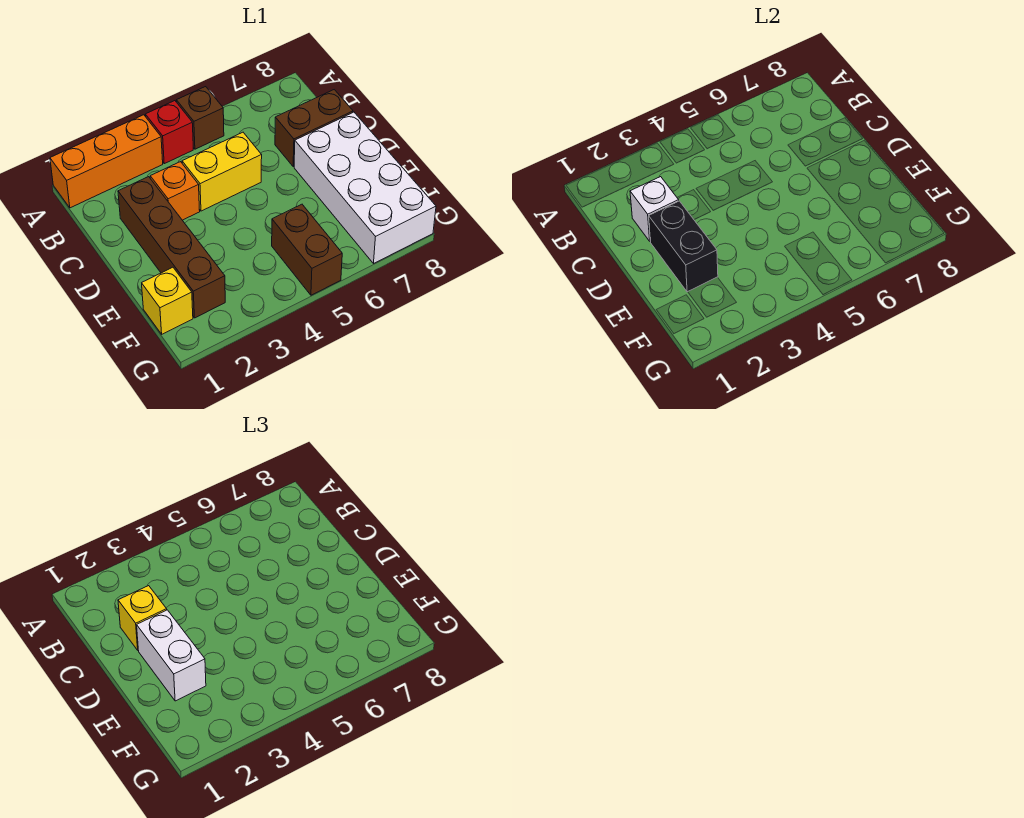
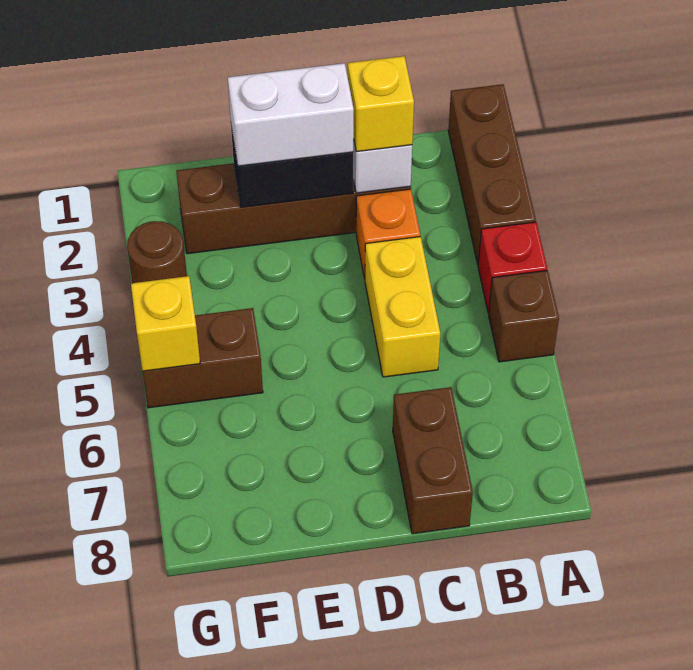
orange 1x3 brick [50,115,163,208] -> brown 1x3 brick [448,84,536,264]
white 2x4 brick [294,112,436,263] -> none
yellow 1x1 brick [142,267,193,334] -> yellow 1x1 brick moved to [131,276,200,371]
none -> brown 1x1 round brick [127,221,187,283]

